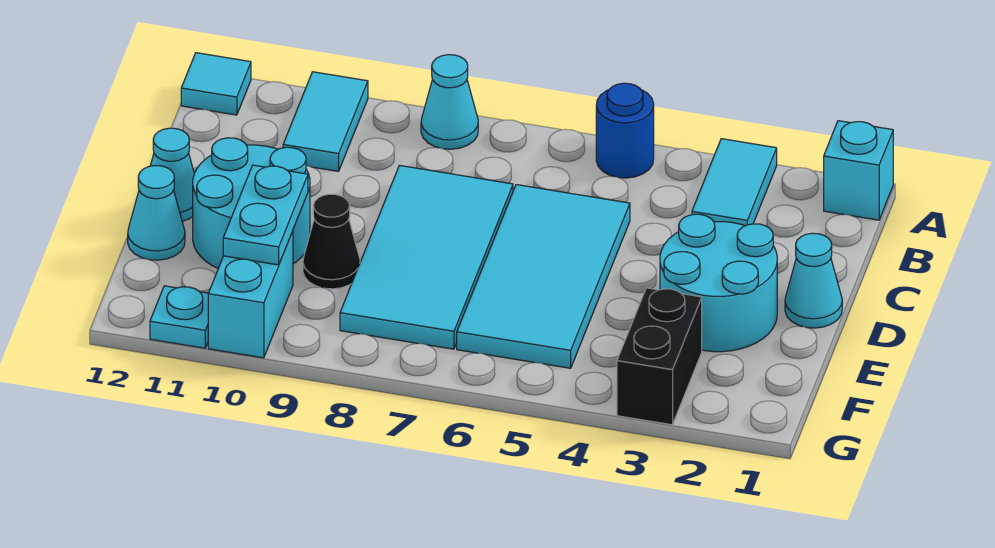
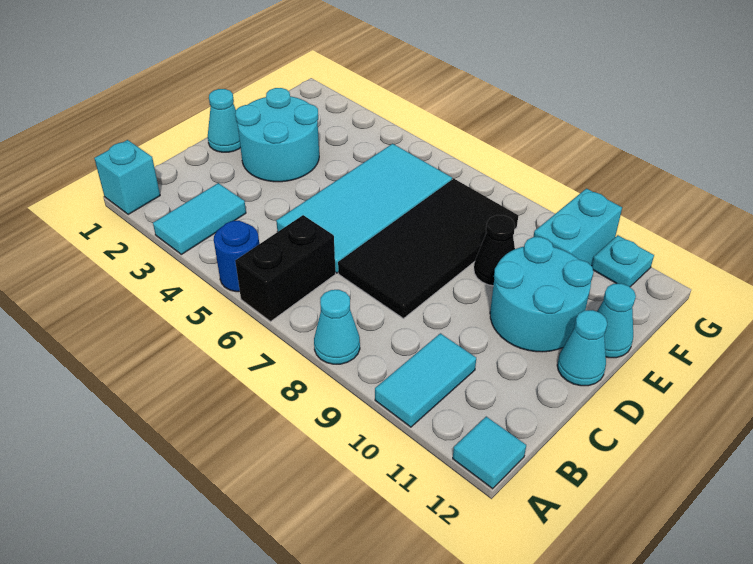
cyan 2x4 tile [340,165,513,349] -> black 2x4 tile [338,179,518,319]
cyan 1x2 plate [223,165,308,265] -> none
black 1x2 brick [617,288,702,425] -> black 1x2 brick moved to [235,215,335,321]

